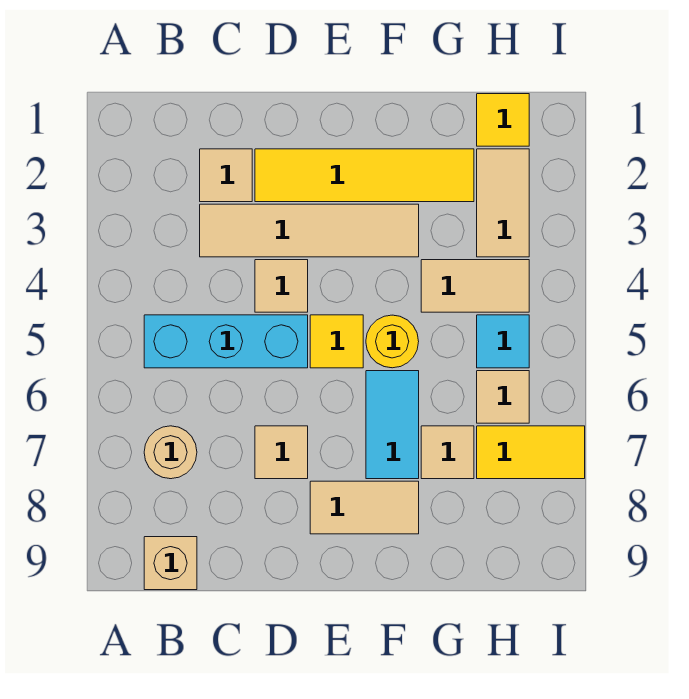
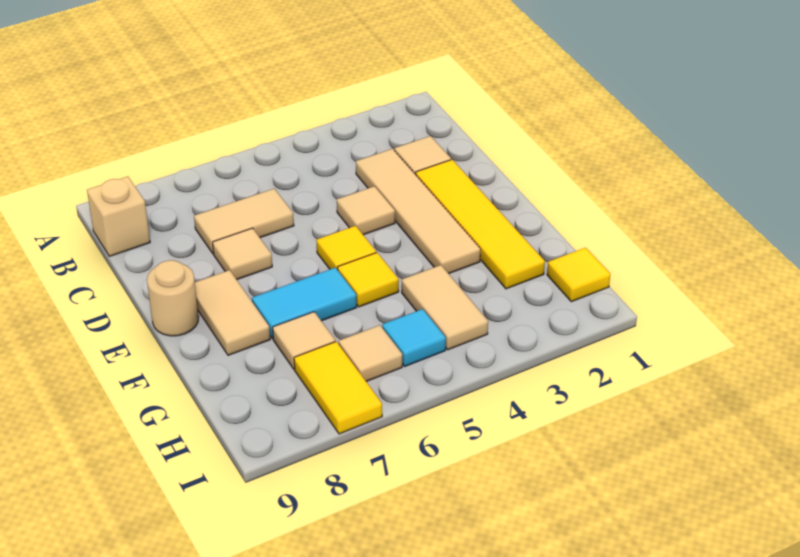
cyan 1x3 brick [144,315,308,368] -> none
tan 1x1 round brick [144,426,197,479] -> tan 1x1 round brick moved to [147,260,198,336]
yellow 1x1 round brick [366,315,419,368] -> yellow 1x1 tile [338,253,399,307]
tan 1x2 tile [477,149,529,257] -> tan 1x2 tile moved to [194,189,294,254]

